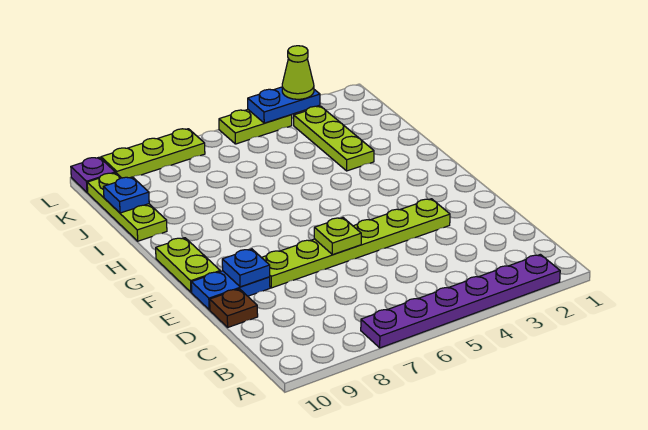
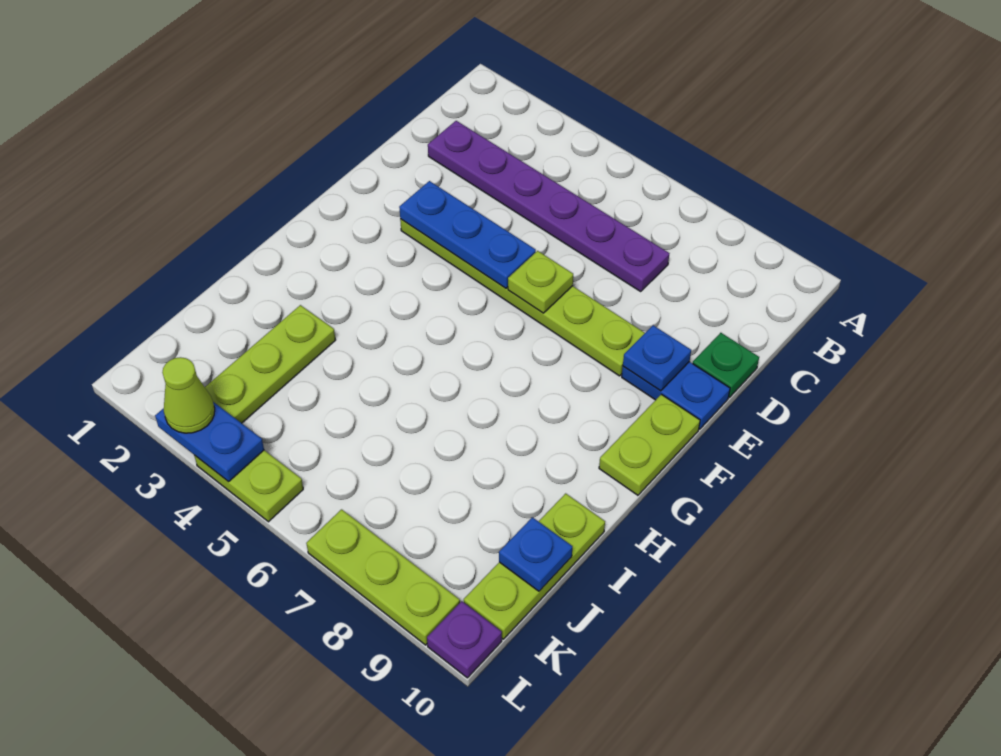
purple 1x6 plate [361,254,560,348] -> purple 1x6 plate moved to [428,121,669,291]
brown 1x1 plate [210,289,258,327] -> green 1x1 plate [693,333,759,397]
none -> blue 1x3 plate [399,181,536,288]

